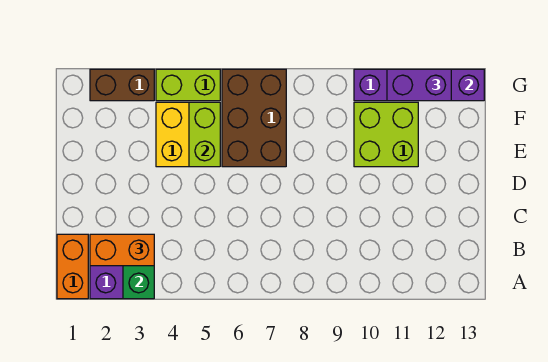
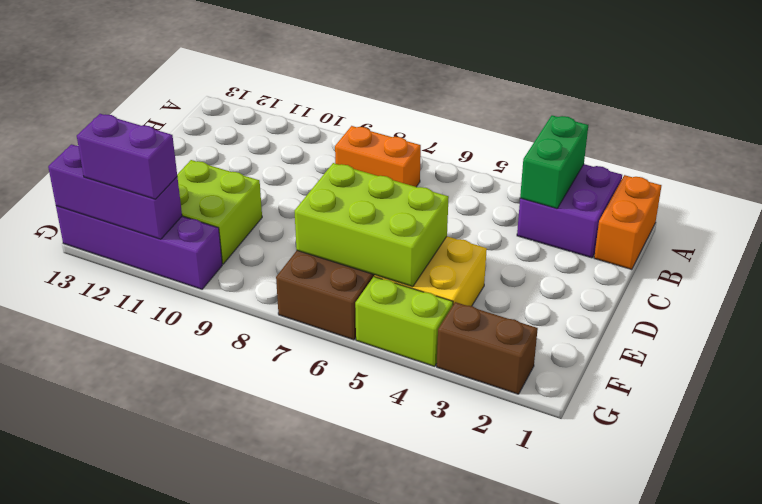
orange 1x2 brick [90,234,154,266] -> orange 1x2 brick moved to [335,126,421,187]
lime 1x2 brick [189,102,220,167] -> lime 2x3 brick [294,163,449,287]

